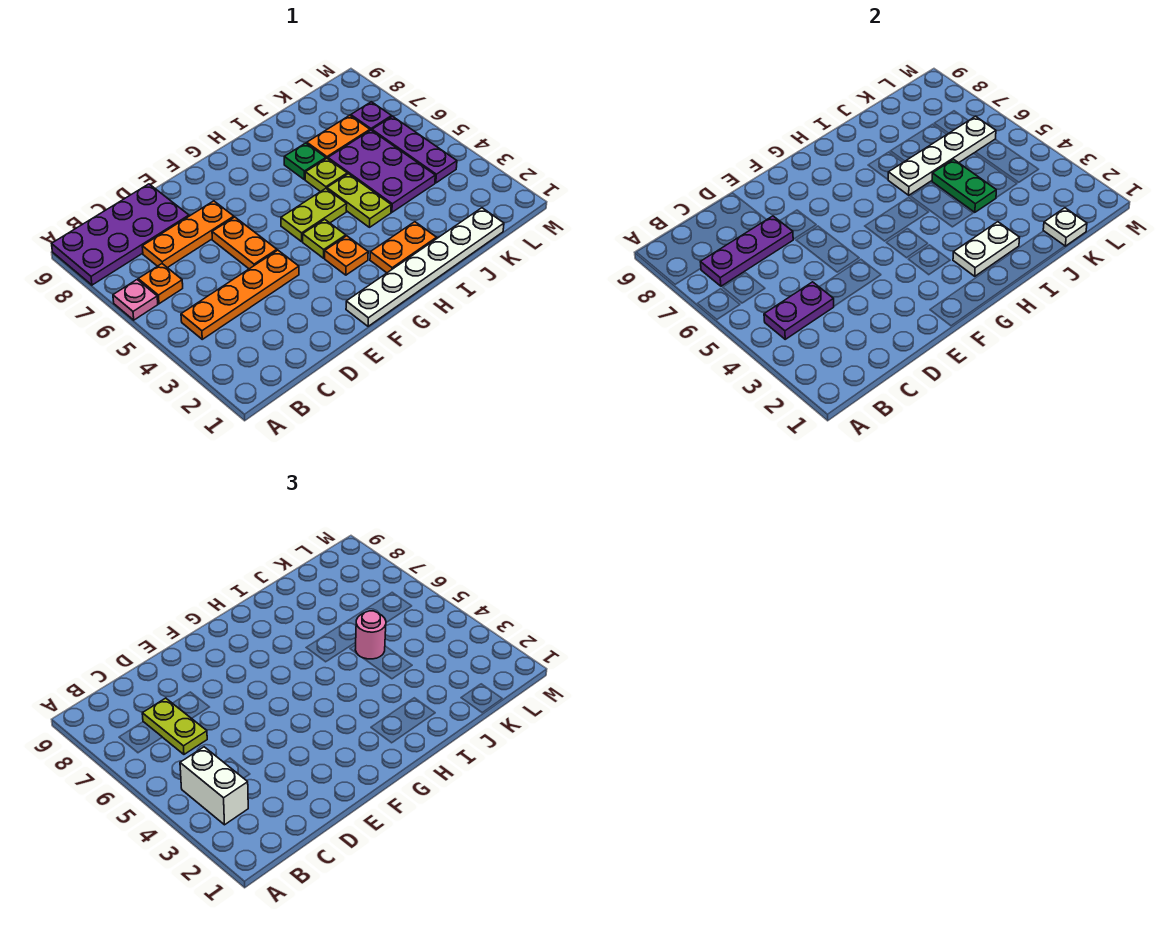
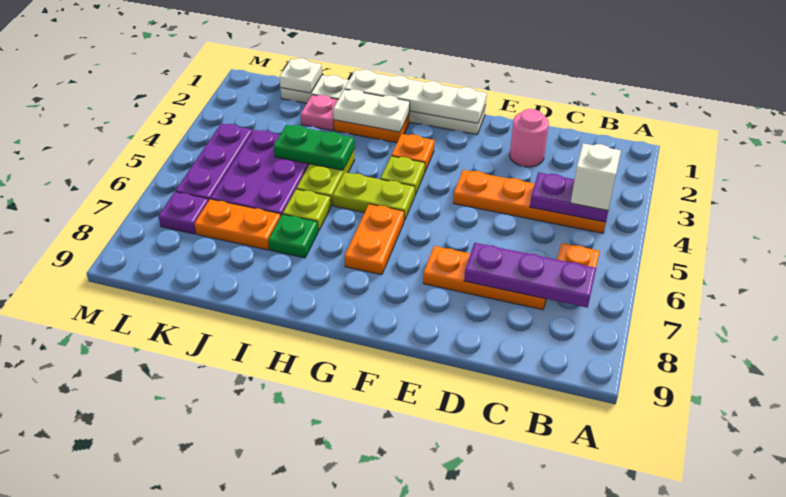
pink 1x1 plate [113,280,158,320] -> pink 1x1 plate moved to [301,95,338,131]
purple 2x4 plate [52,184,189,285] -> none
white 1x2 brick [180,747,248,825] -> white 1x1 brick [571,143,621,210]
lime 1x2 plate [142,698,207,754] -> none
orange 1x2 plate [212,217,277,269] -> orange 1x2 plate moved to [345,204,404,275]
white 1x4 plate [888,116,996,195] -> white 1x4 plate moved to [345,70,487,123]
green 1x2 plate [932,159,996,212] -> green 1x2 plate turned to [274,125,354,170]
pink 1x1 round brick [355,611,386,659] -> pink 1x1 round brick moved to [510,109,549,167]

